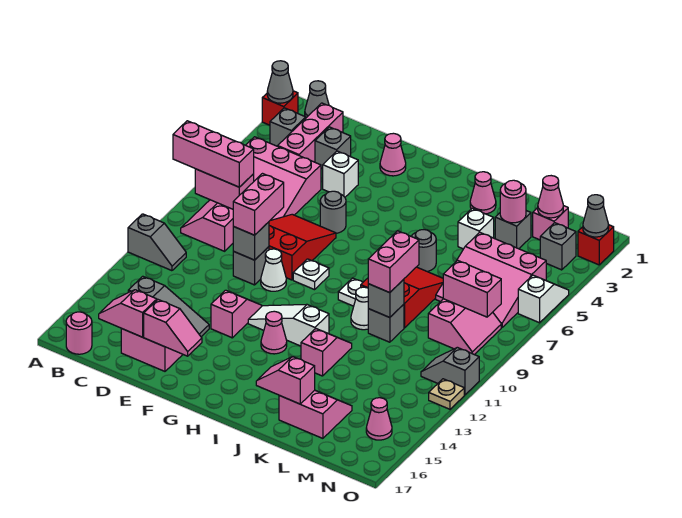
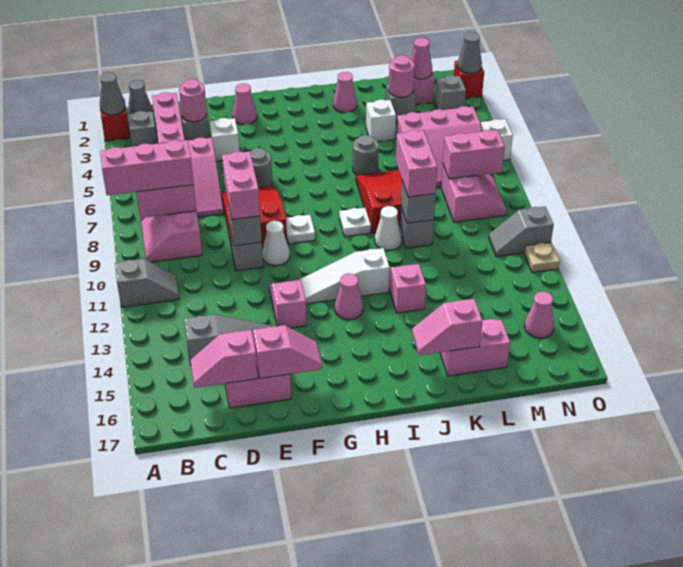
pink 1x1 round brick [66,312,92,354] -> pink 1x1 round brick moved to [179,79,207,122]

